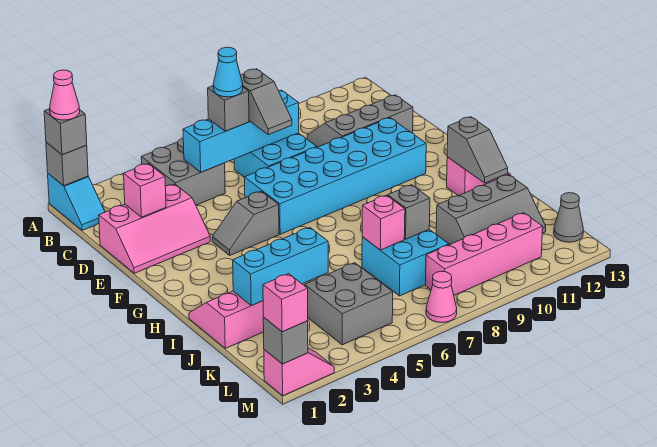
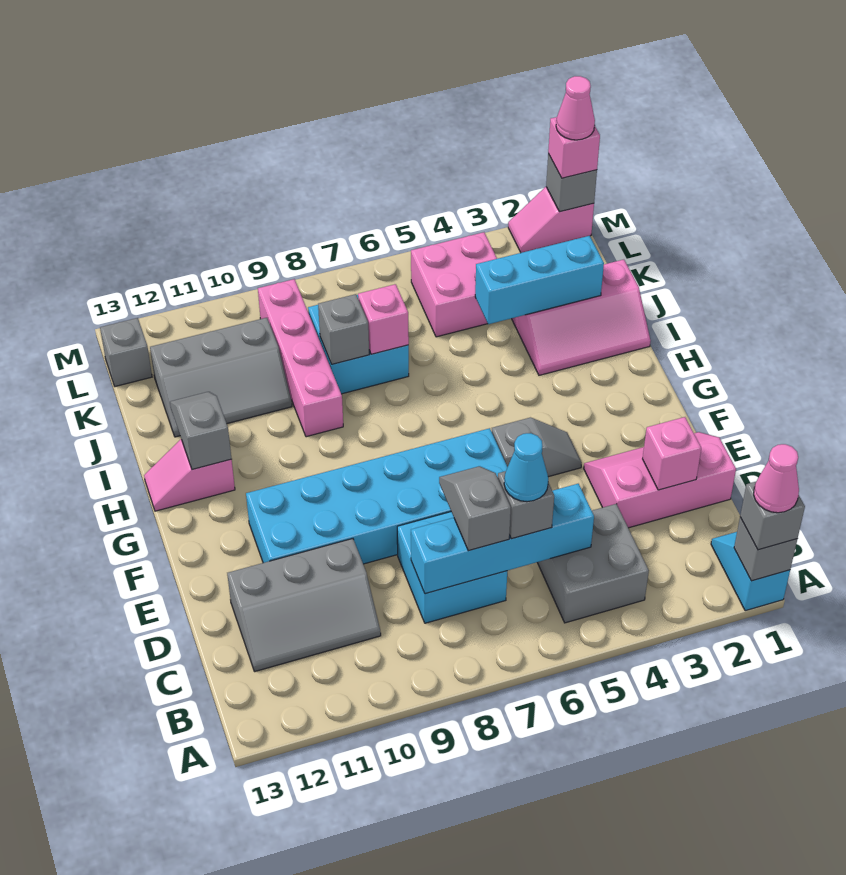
grey 2x3 slope [436,175,546,245] -> grey 2x3 slope turned to [150,318,292,437]
grey 2x2 brick [305,263,393,345] -> pink 2x2 brick [411,232,497,337]
pink 1x4 brick [425,213,543,295] -> pink 1x4 brick turned to [258,279,343,437]
grey 1x1 cone [554,193,583,242] -> grey 1x1 brick [100,318,152,386]
pink 1x1 cone [426,271,457,322] -> pink 1x1 cone moved to [556,76,595,140]

